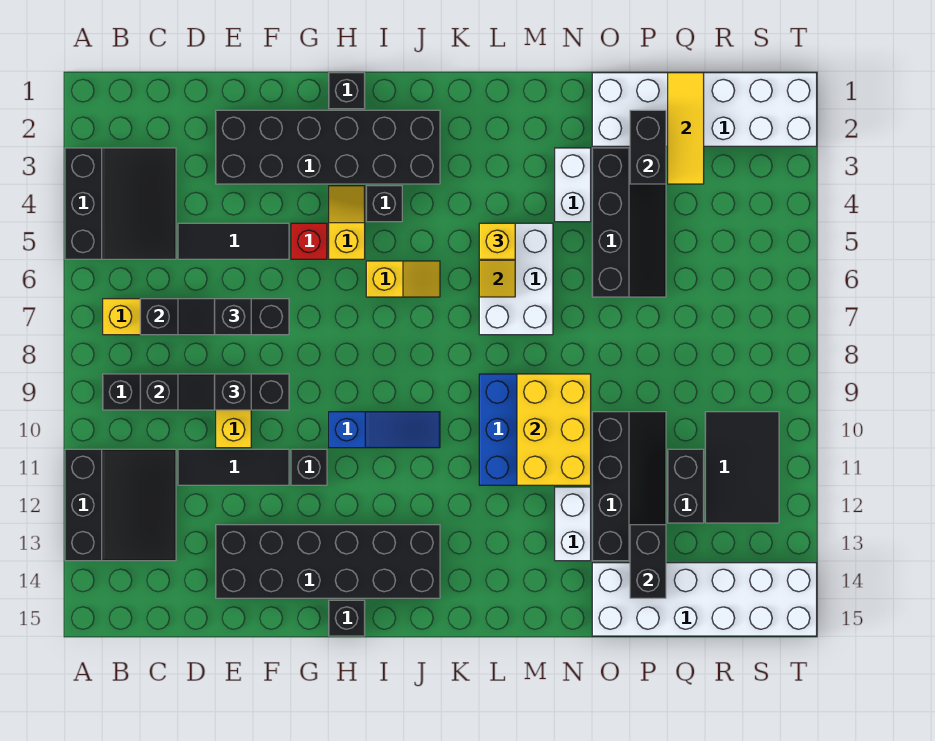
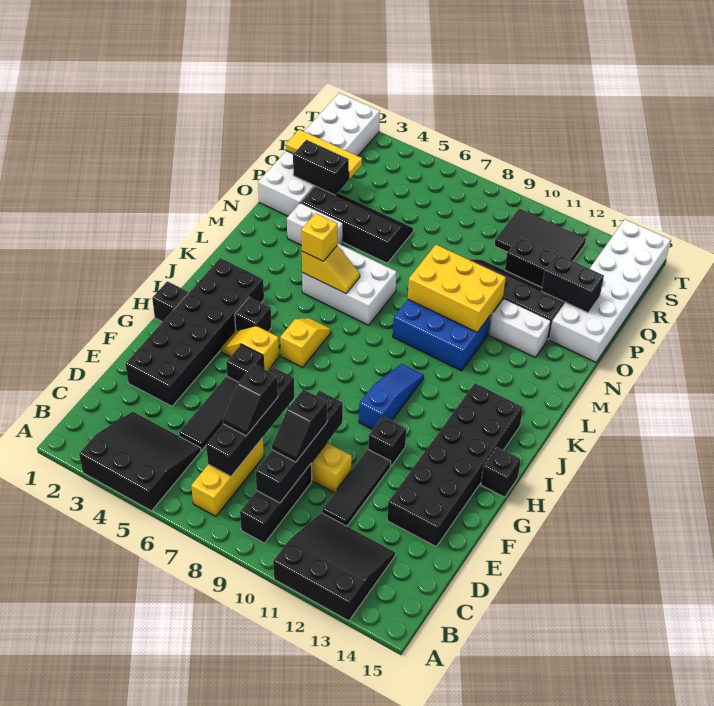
red 1x1 brick [291,223,327,259] -> black 1x1 brick [226,344,264,382]

